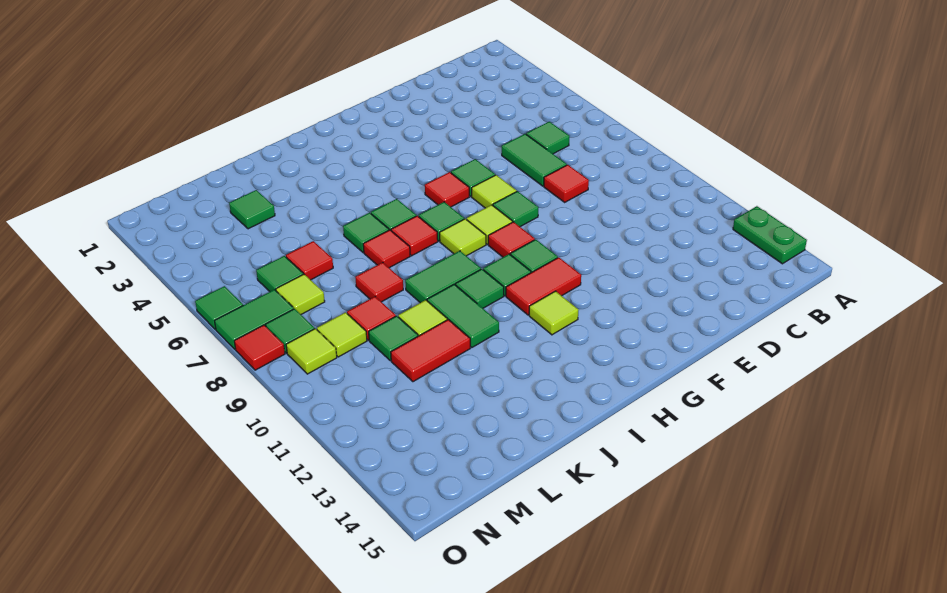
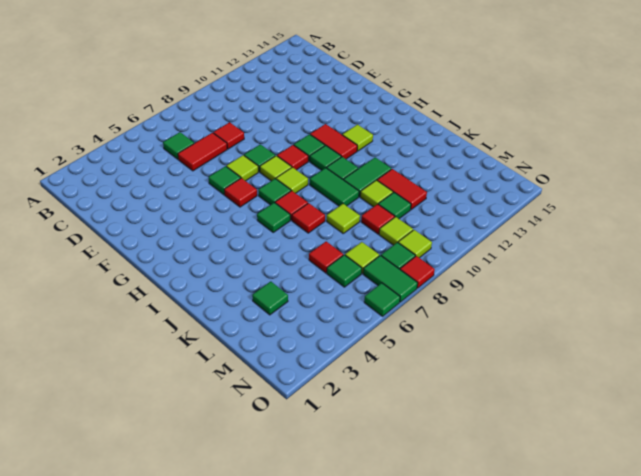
green 1x2 plate [733,206,807,264] -> none
green 1x2 tile [502,134,567,186] -> red 1x2 tile [178,133,227,171]
green 1x1 tile [343,213,389,253] -> none
red 1x1 tile [355,262,403,302] -> lime 1x1 tile [327,204,360,233]

